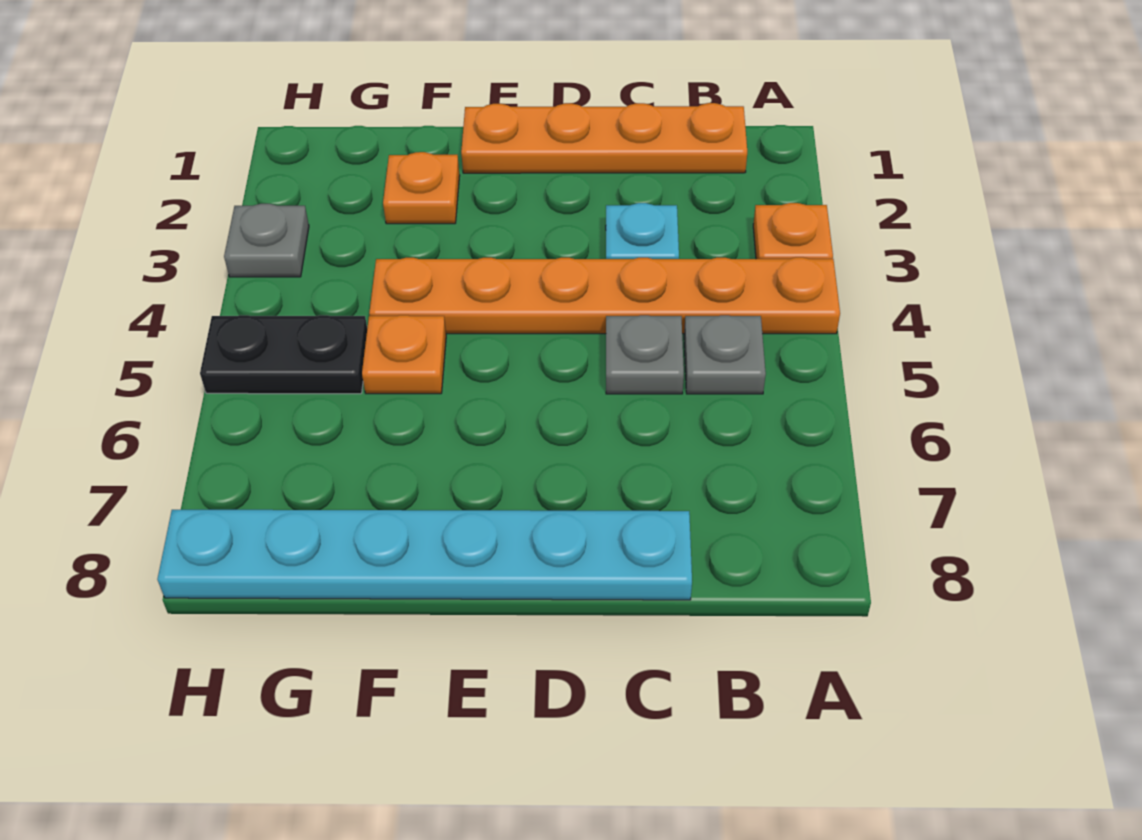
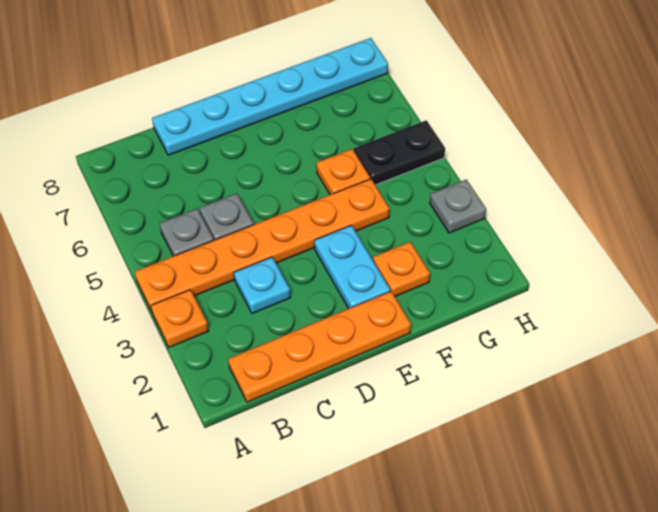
none -> cyan 1x2 plate [314,225,390,309]

